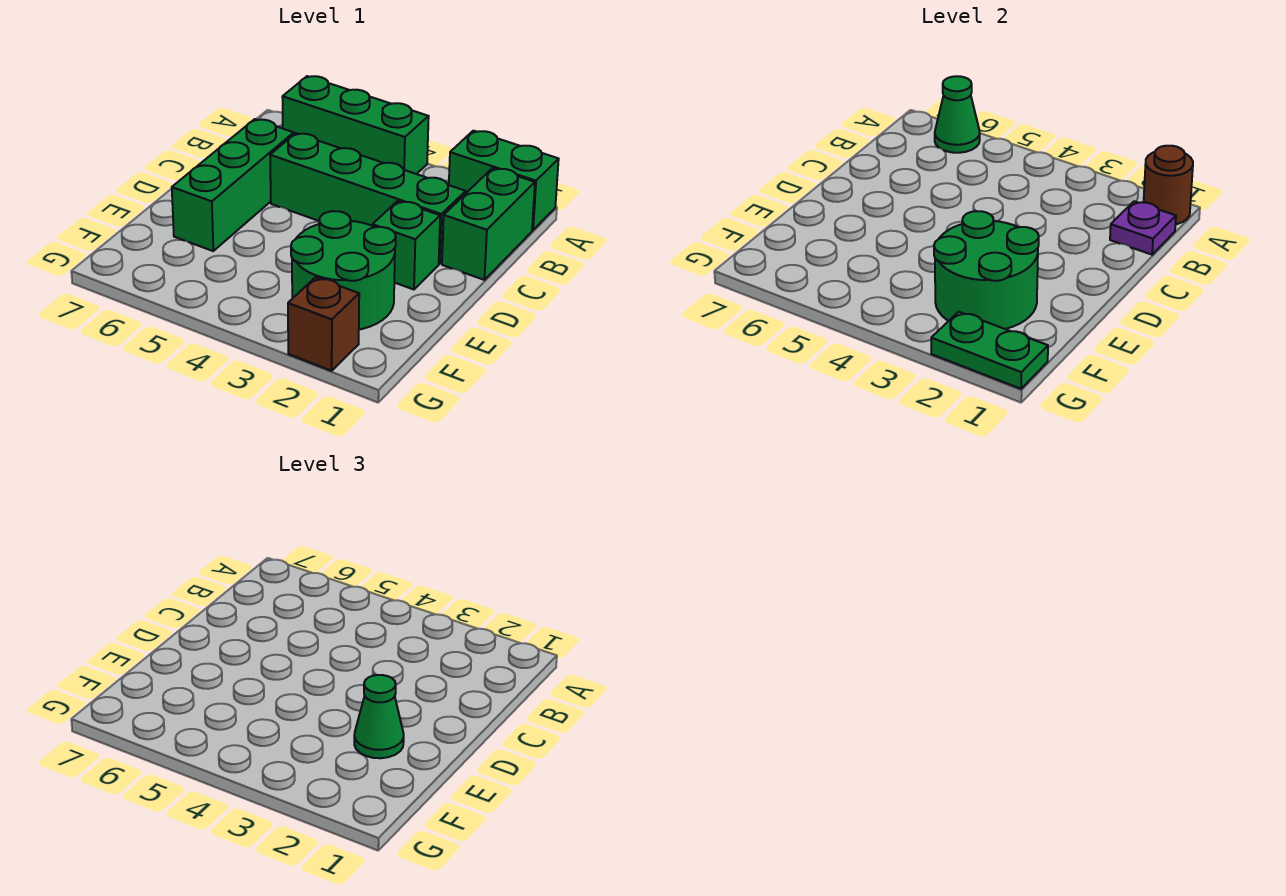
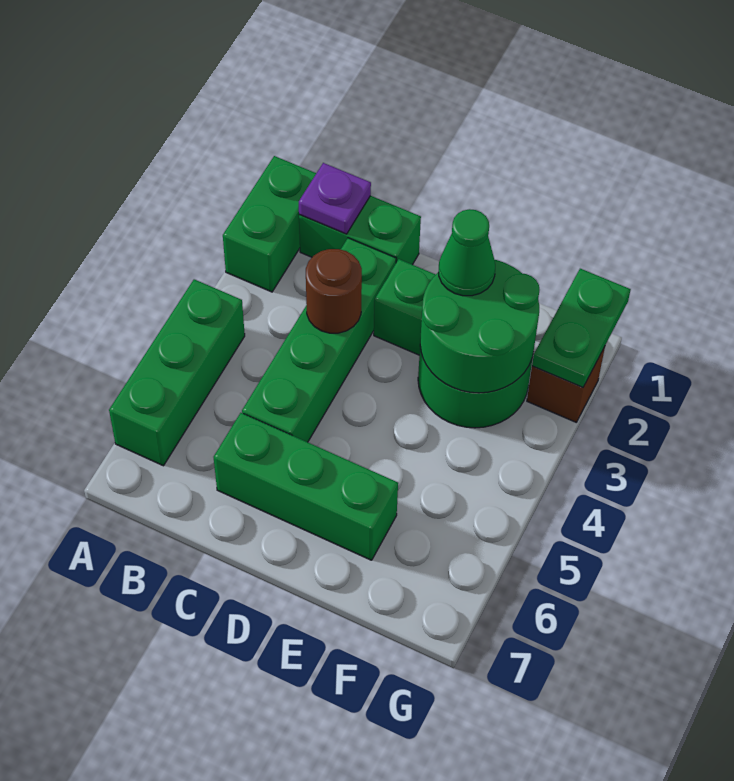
brown 1x1 round brick [1144,146,1193,224] -> brown 1x1 round brick moved to [306,249,362,333]
green 1x1 cone [935,76,980,153] -> none

